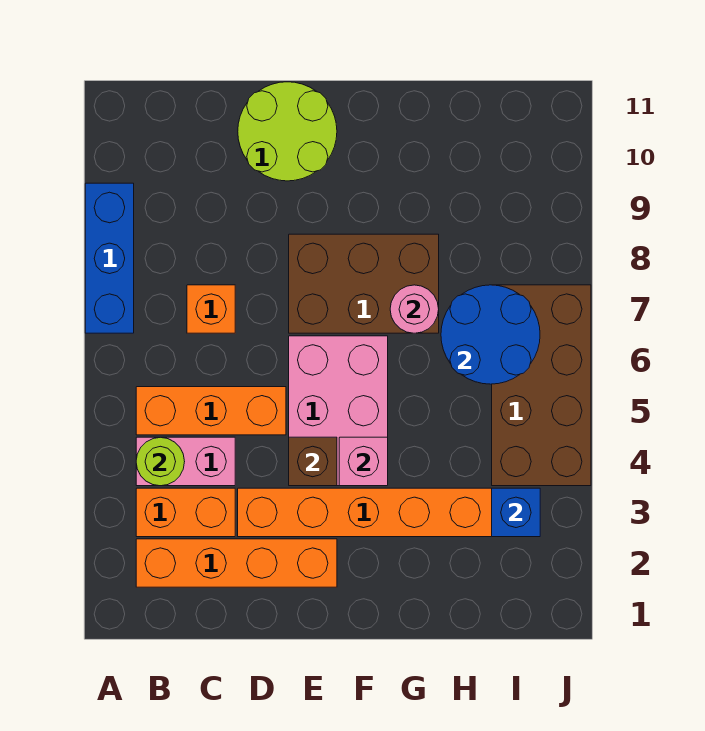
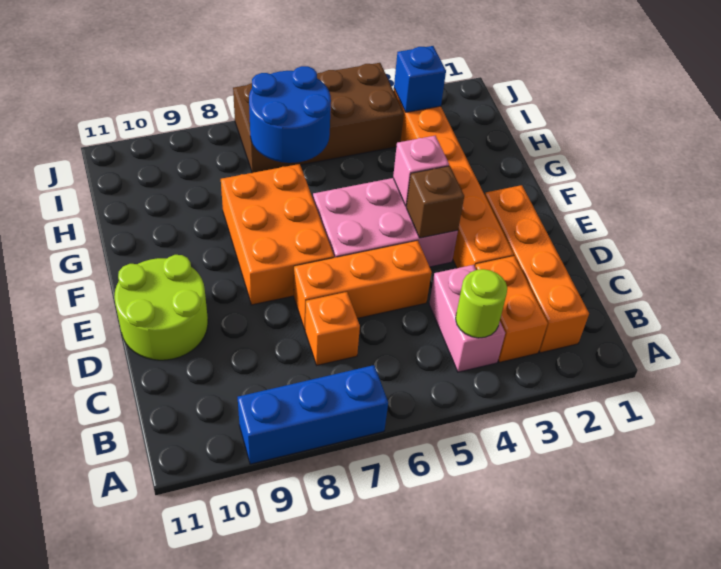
orange 1x3 brick [136,387,286,435] -> orange 1x3 brick turned to [294,241,432,329]
brown 2x3 brick [289,234,439,333] -> orange 2x3 brick [221,164,334,305]
pink 1x1 round brick [390,285,439,333] -> none

